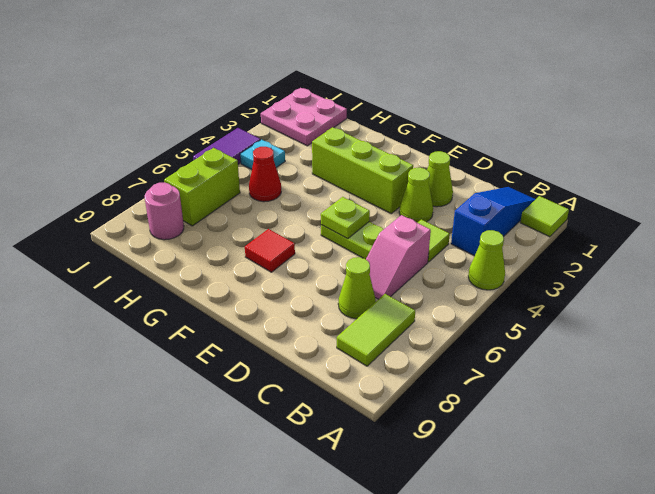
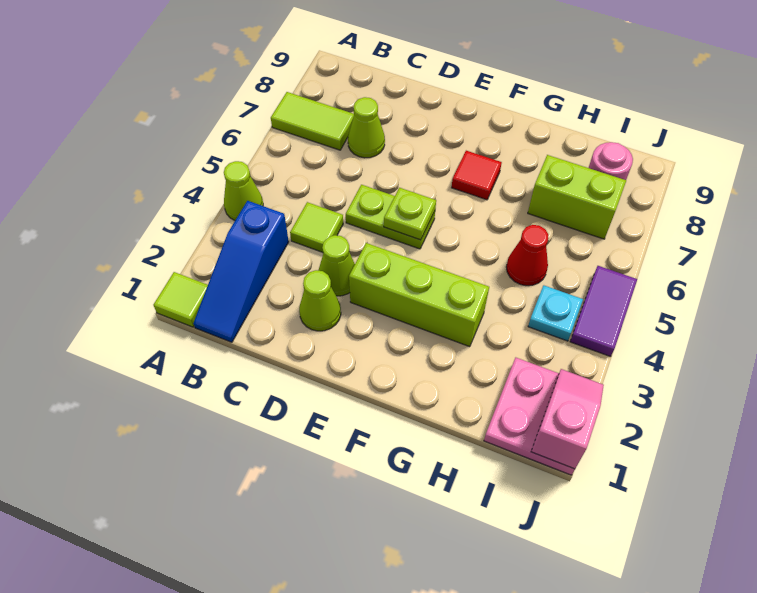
lime 1x2 tile [337,294,415,366] -> lime 1x2 tile turned to [271,92,354,150]
pink 1x2 slope [366,215,431,299] -> pink 1x2 slope moved to [531,369,604,469]
lime 1x2 brick [164,148,240,226] -> lime 1x2 brick turned to [528,155,626,239]

